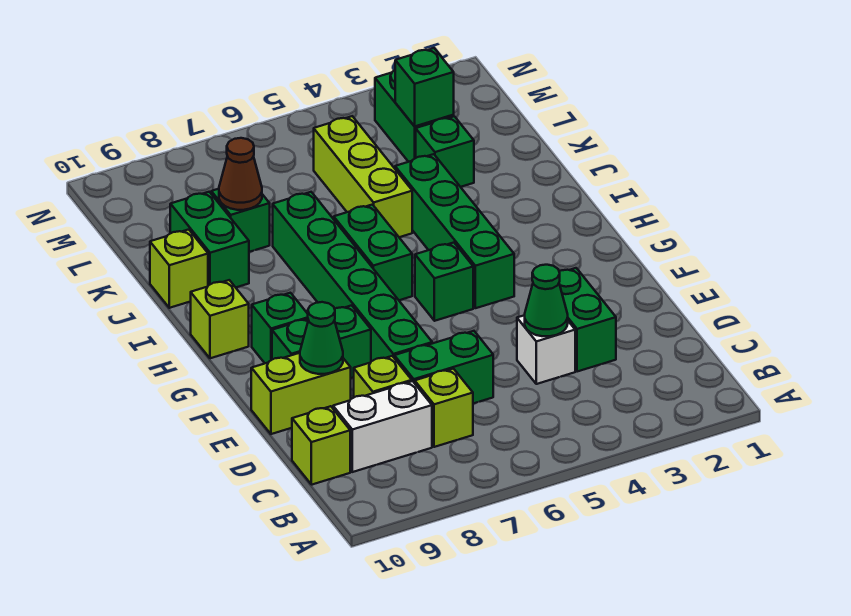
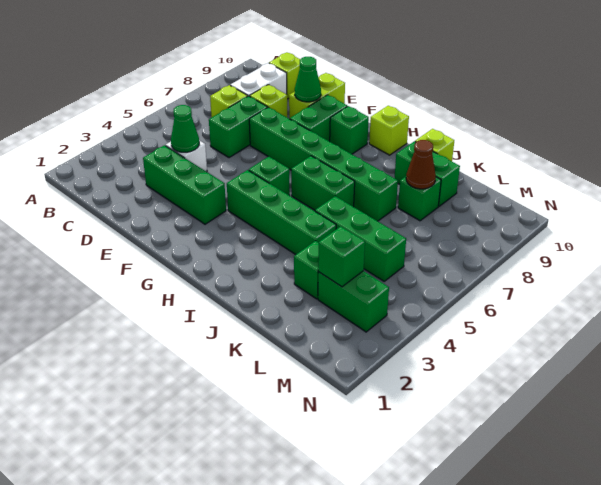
green 1x2 brick [559,268,616,372] -> green 1x3 brick [143,145,226,224]
lime 1x3 brick [314,116,412,237] -> green 1x3 brick [315,196,406,281]

